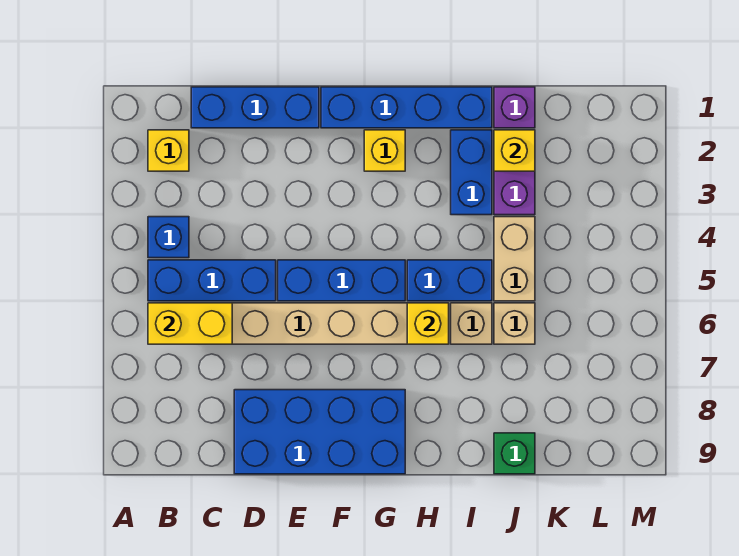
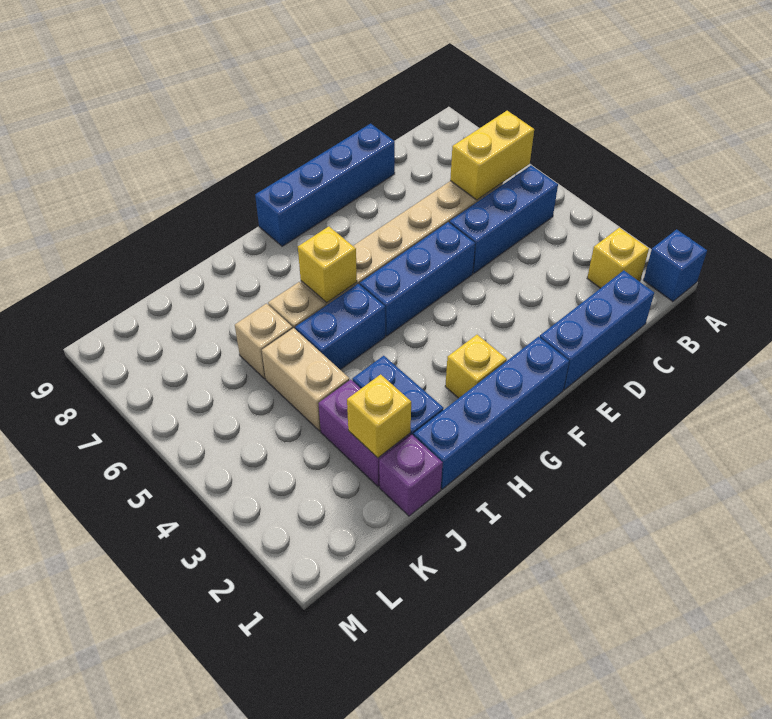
blue 1x1 brick [148,217,189,258] -> blue 1x1 brick moved to [644,229,707,302]
blue 2x4 brick [234,390,405,474] -> blue 1x4 brick [255,124,395,246]
green 1x1 brick [494,433,535,474] -> none

